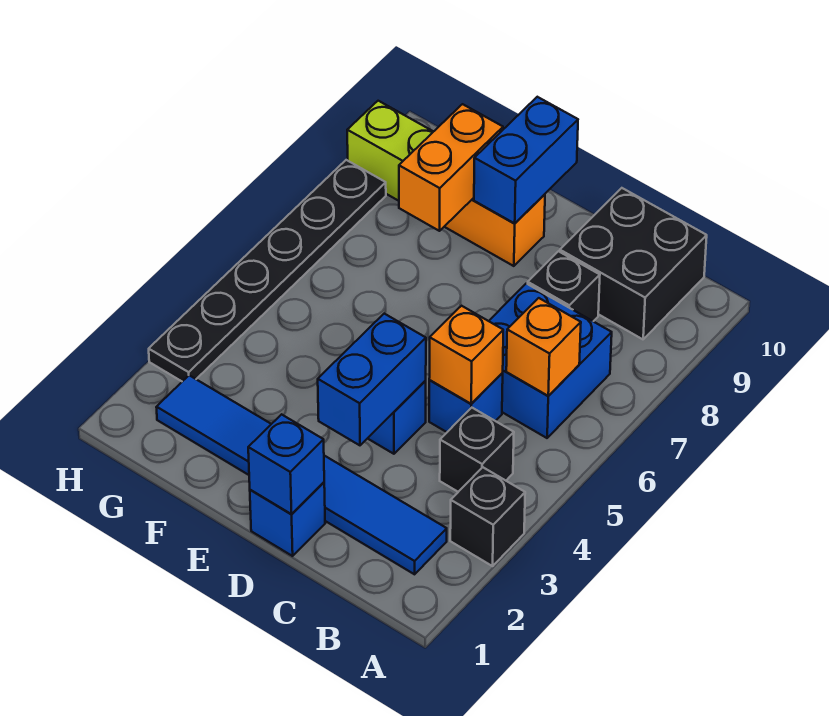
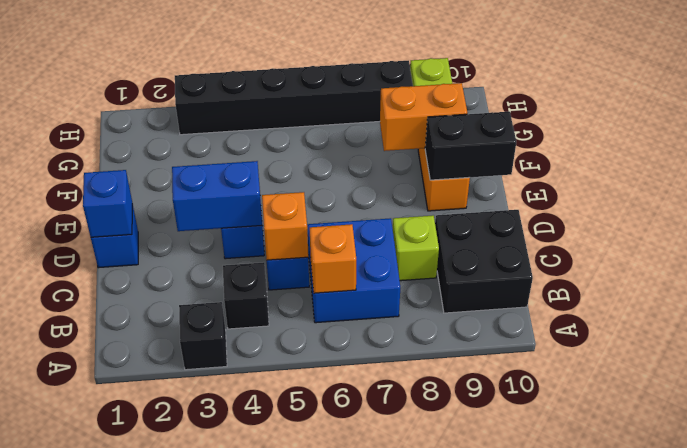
blue 1x6 tile [156,375,447,574] -> none
black 1x1 brick [528,251,600,321] -> lime 1x1 brick [393,216,439,281]
blue 1x2 brick [474,97,578,224] -> black 1x2 brick [425,112,516,180]
black 1x6 plate [149,160,386,381] -> black 1x6 brick [175,61,413,135]

